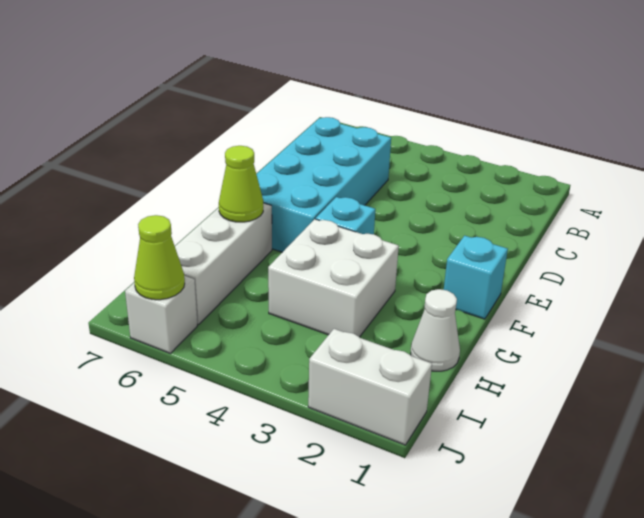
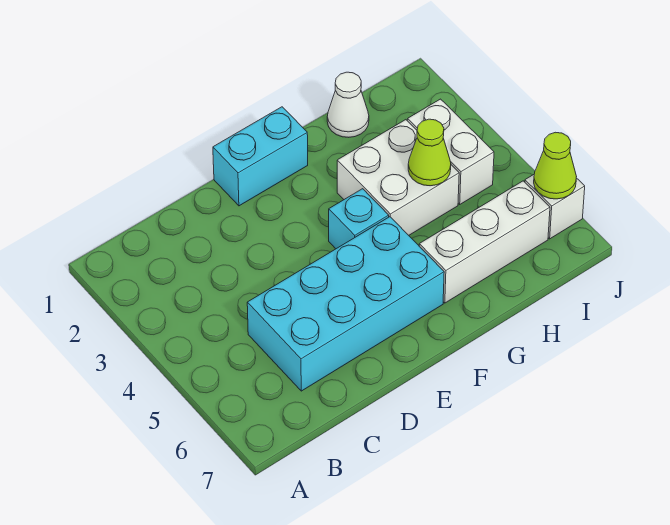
cyan 1x1 brick [444,236,508,319] -> cyan 1x2 brick [213,107,308,206]
lime 1x1 cone [219,146,263,222] -> lime 1x1 cone moved to [408,119,451,186]
white 1x2 brick [308,329,432,445] -> white 1x2 brick moved to [407,99,494,204]

